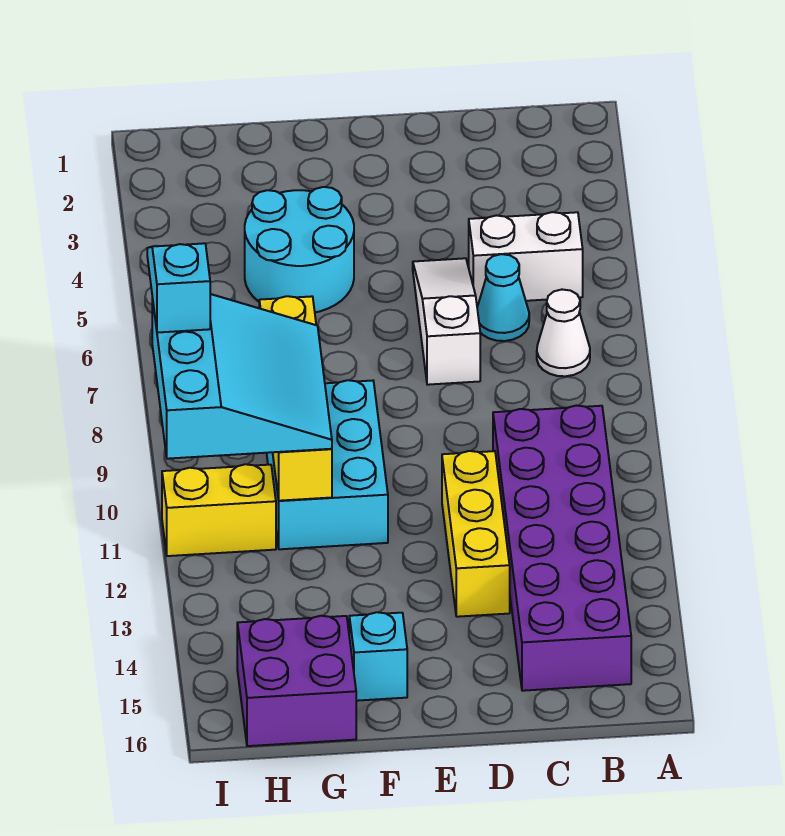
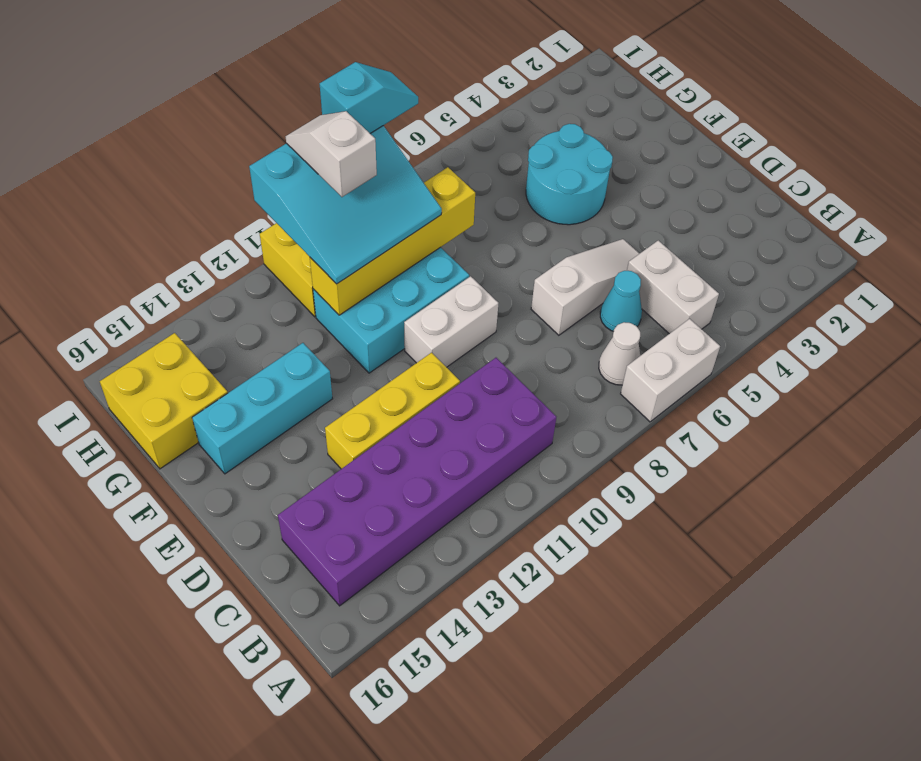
none -> white 1x2 brick [621,319,720,422]
none -> white 1x2 brick [404,276,498,367]
cyan 1x1 brick [349,612,407,701] -> cyan 1x3 brick [192,343,333,474]
purple 2x2 brick [237,616,356,746] -> yellow 2x2 brick [100,333,228,469]
none -> white 1x2 slope [286,111,377,197]

